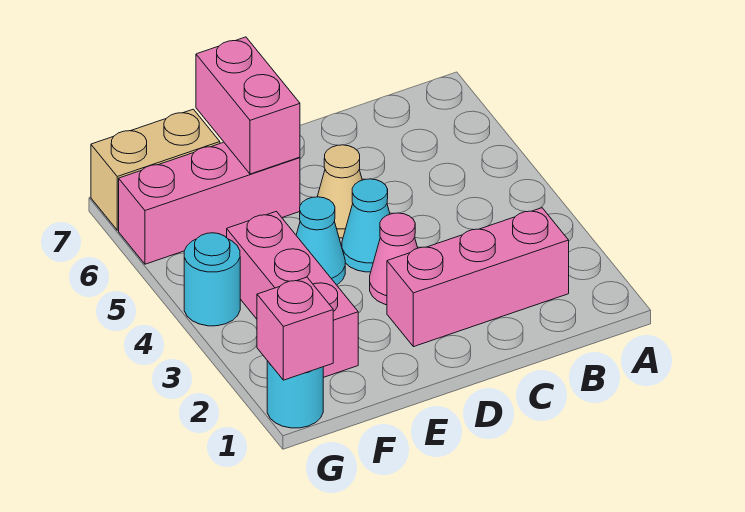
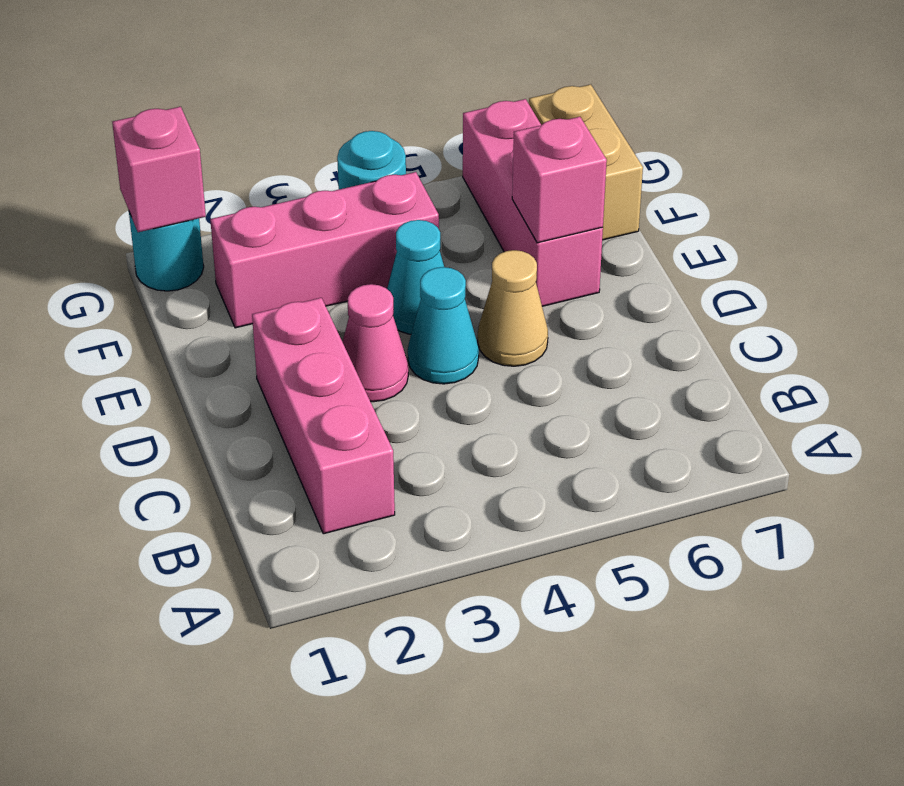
pink 1x2 brick [196,37,300,174] -> pink 1x1 brick [512,117,607,243]

